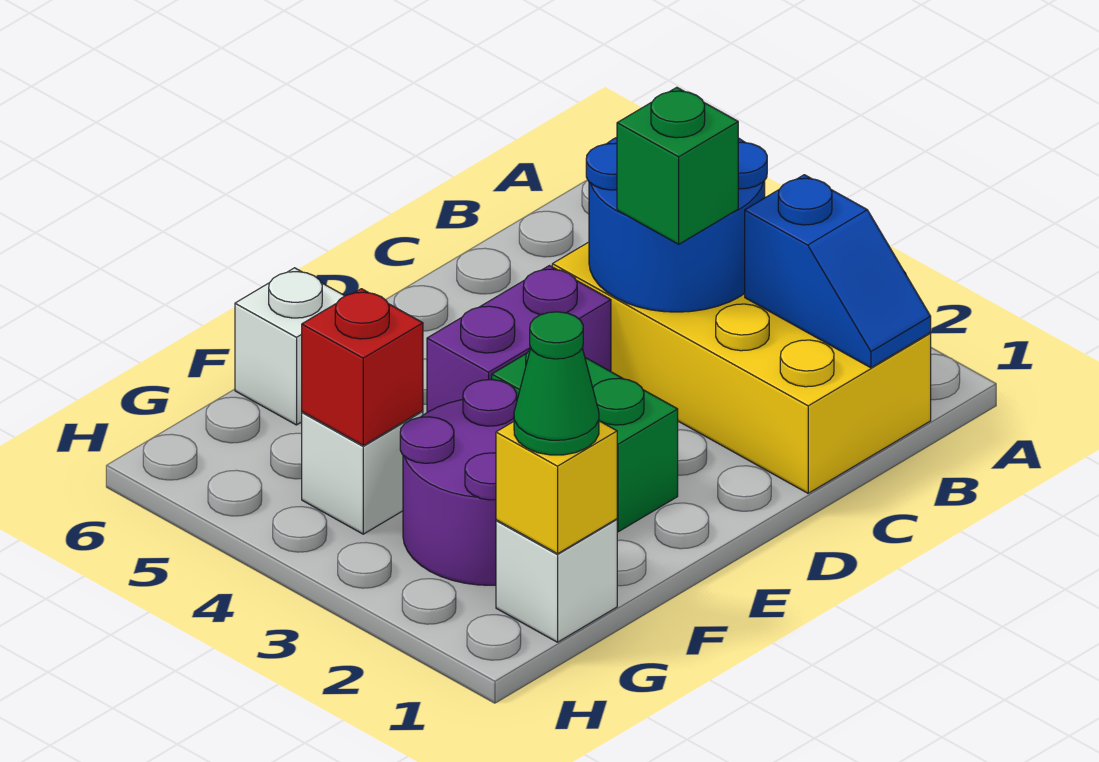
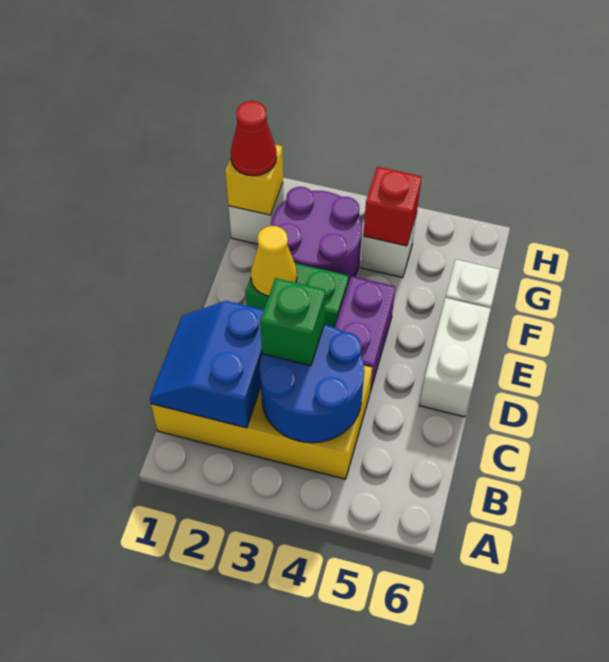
blue 1x2 slope [745,175,931,368] -> blue 2x2 slope [150,301,264,428]
none -> white 1x2 brick [420,298,491,417]
none -> yellow 1x1 cone [251,226,297,296]
green 1x1 cone [514,312,599,455] -> red 1x1 cone [231,101,277,176]

